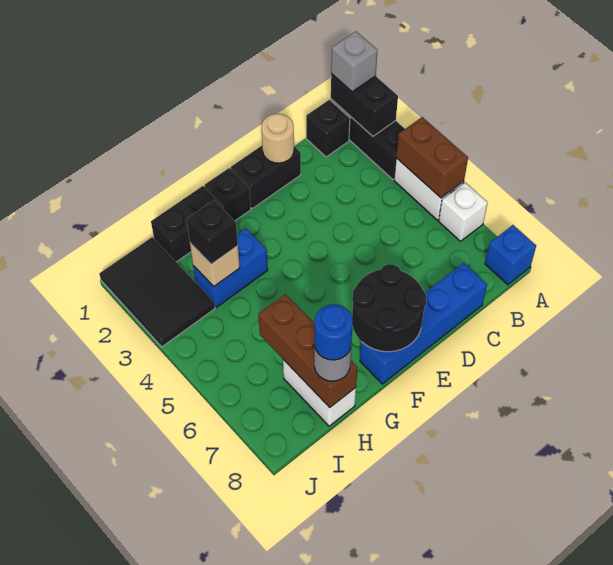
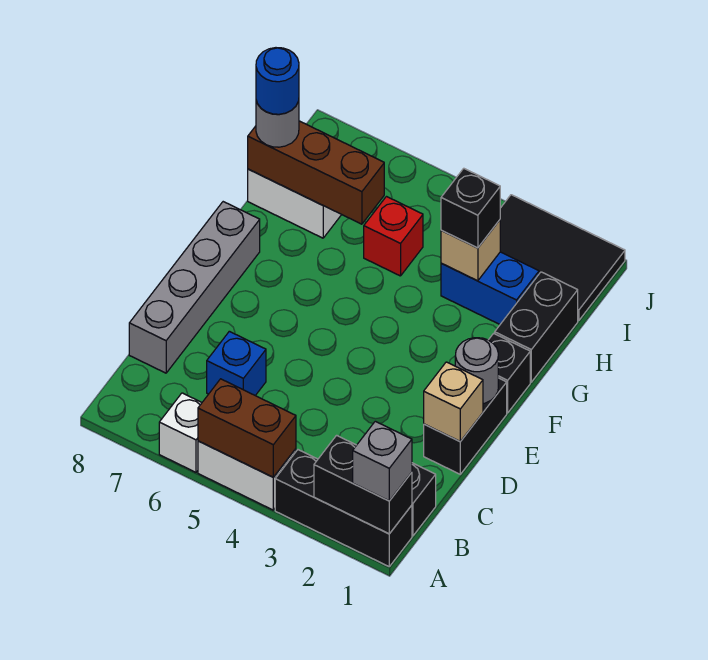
blue 1x1 brick [485,225,536,285] -> blue 1x1 brick moved to [207,331,266,396]
blue 1x4 brick [360,263,487,384] -> grey 1x4 brick [129,202,260,373]
tan 1x1 round brick [261,114,294,163] -> tan 1x1 brick [424,362,483,441]
none -> grey 1x1 round brick [455,338,498,404]
black 2x2 round brick [352,264,427,352] -> none
blue 1x2 brick [193,228,268,307] -> blue 1x2 brick turned to [441,252,539,324]
none -> red 1x1 brick [364,197,423,276]

